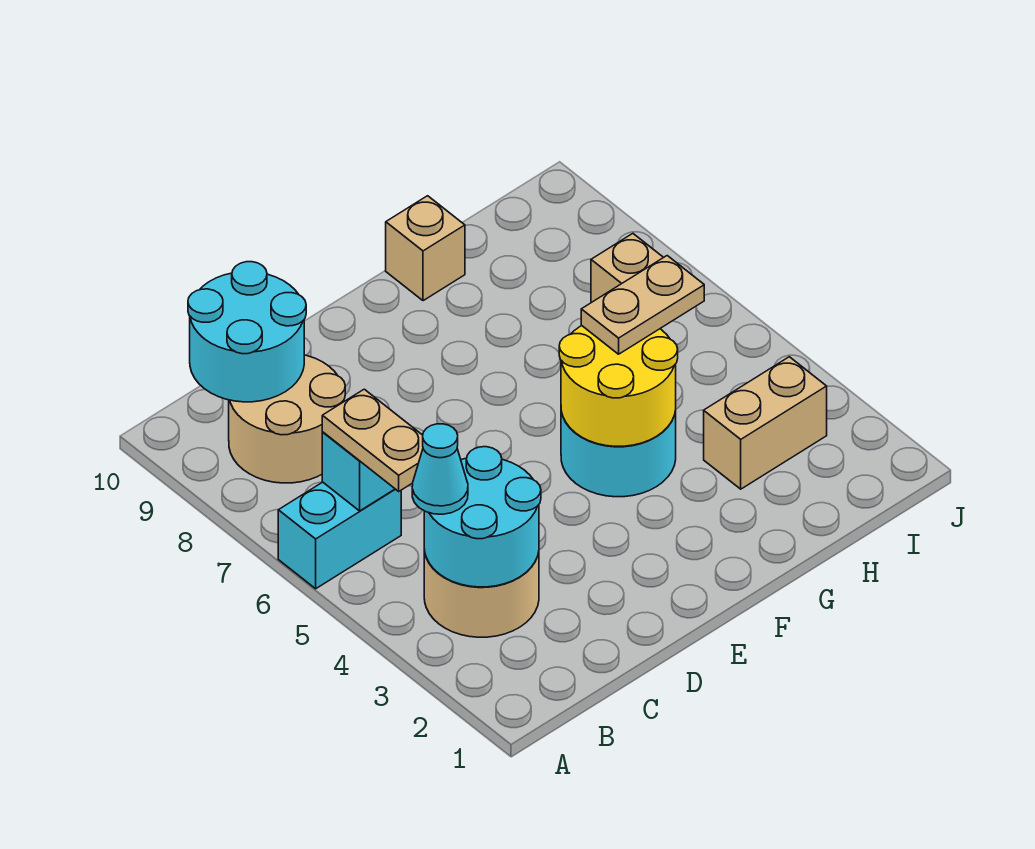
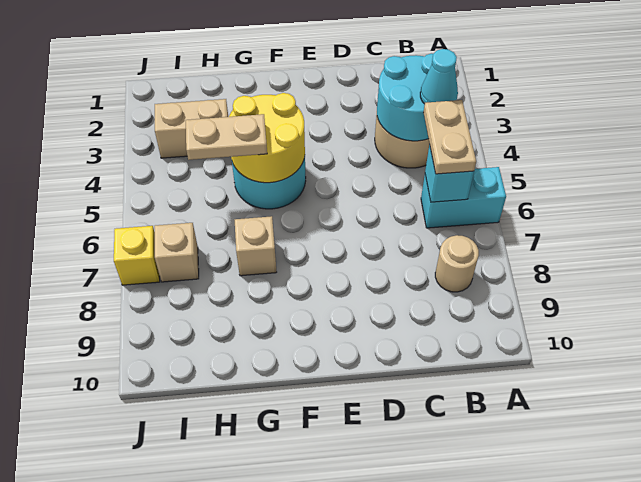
tan 2x2 round brick [229,355,345,483] -> tan 1x1 round brick [435,235,479,292]
cyan 2x2 round brick [188,262,306,402] -> none
tan 1x1 brick [386,196,465,301] -> tan 1x1 brick moved to [235,216,277,276]
none -> yellow 1x1 brick [114,226,160,285]

